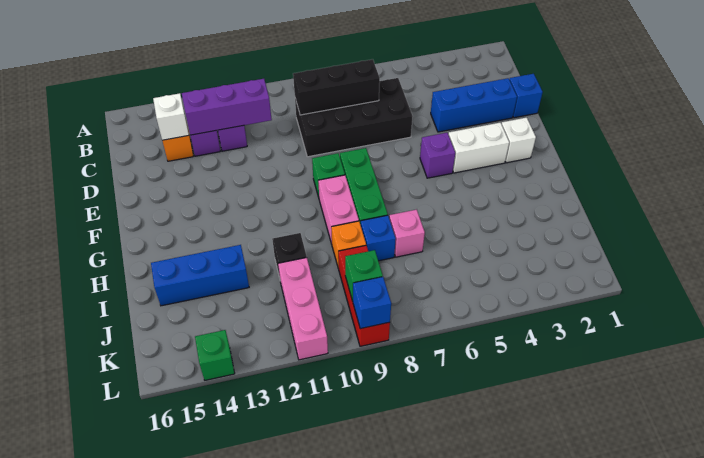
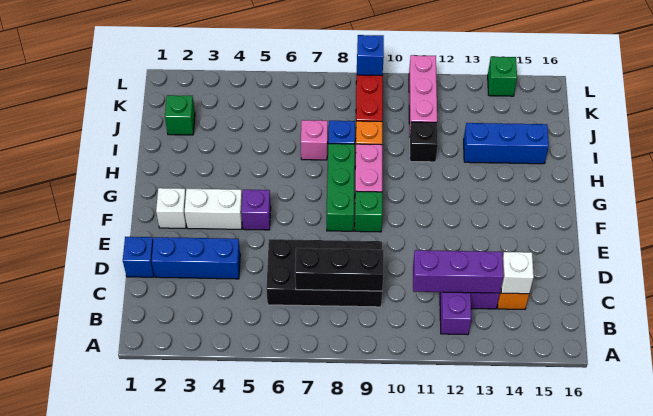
green 1x1 brick [345,250,383,301] -> green 1x1 brick moved to [165,95,195,135]

